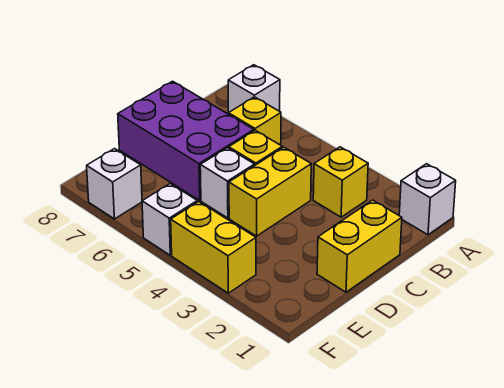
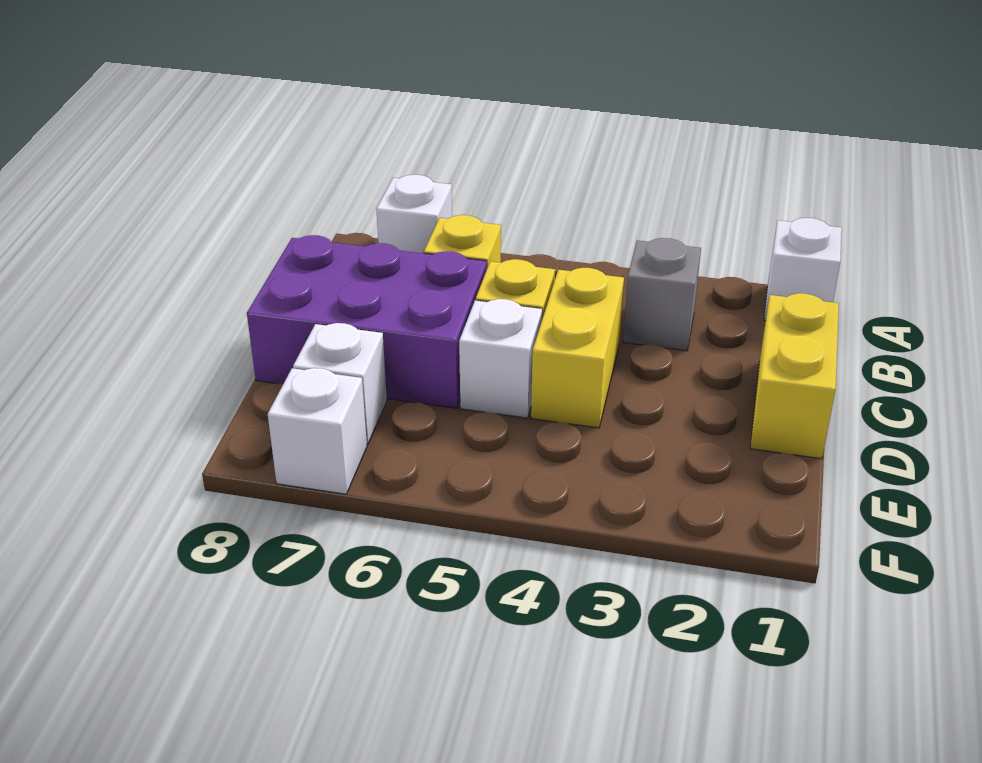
yellow 1x1 brick [313,147,368,217] -> grey 1x1 brick [623,238,701,351]
yellow 1x2 brick [171,201,256,293] -> none
white 1x1 brick [142,184,197,255] -> white 1x1 brick moved to [293,323,387,445]

